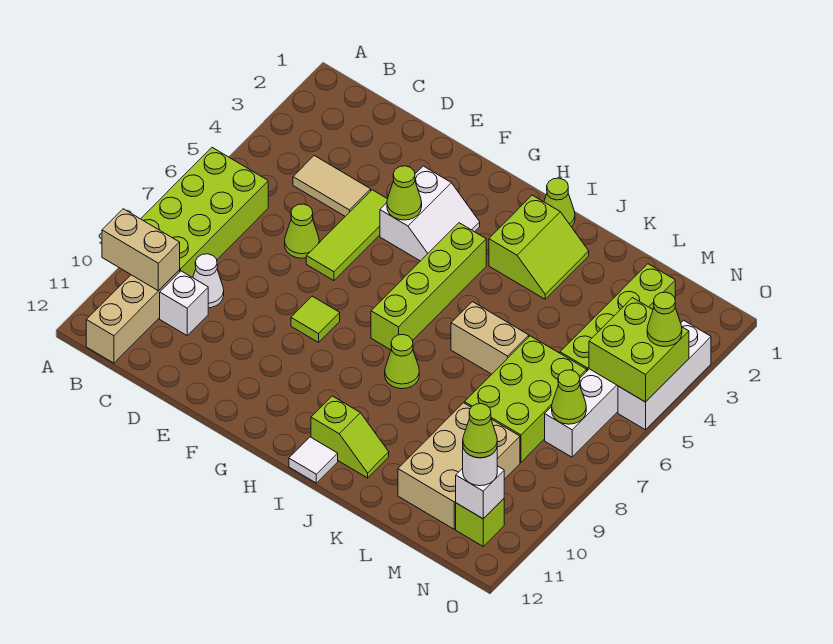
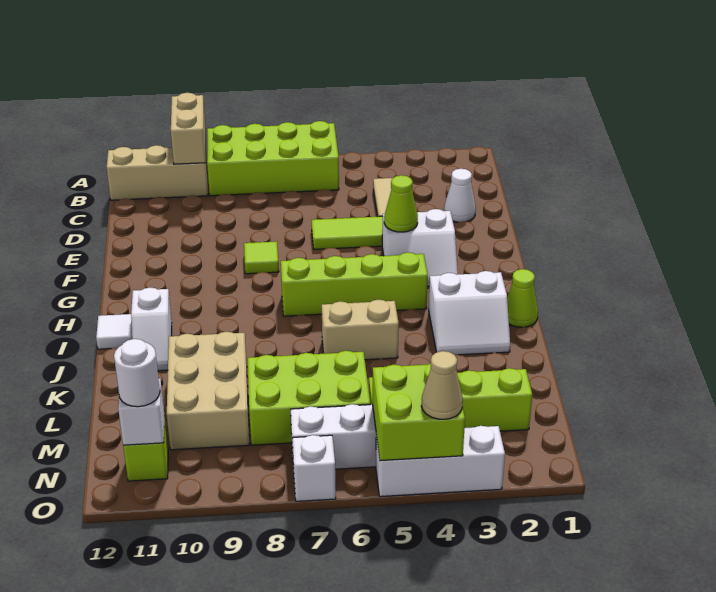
white 1x1 cone [193,254,224,308] -> white 1x1 cone moved to [444,169,476,222]
white 1x1 brick [160,271,208,335] -> white 1x1 brick moved to [292,435,336,501]
lime 1x1 cone [285,204,319,258] -> none
lime 2x2 slope [489,195,589,299] -> white 2x2 slope [429,271,510,355]
lime 1x1 cone [385,334,419,389] -> none
lime 1x2 slope [311,396,389,478] -> white 1x2 slope [131,287,172,371]
tan 1x2 brick [451,302,529,374] -> tan 1x2 brick turned to [322,300,399,360]
tan 2x3 brick [398,403,520,529] -> tan 2x3 brick turned to [167,332,250,450]
lime 1x1 cone [552,370,586,424] -> none
lime 1x1 cone [463,404,497,458] -> none
lime 1x1 cone [647,292,682,347] -> tan 1x1 cone [421,351,463,419]

